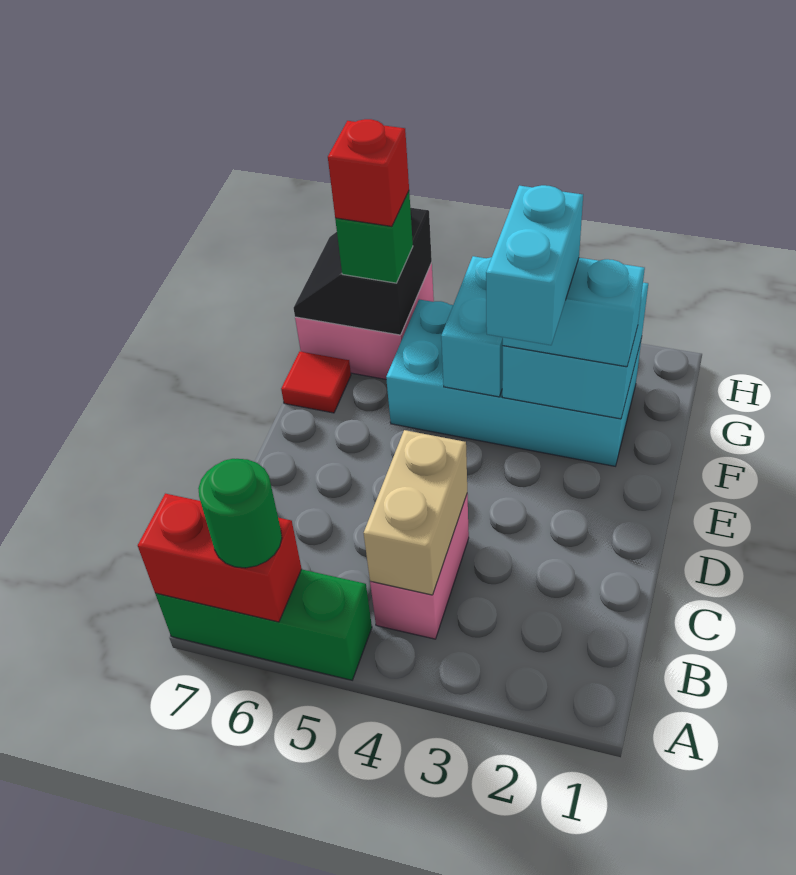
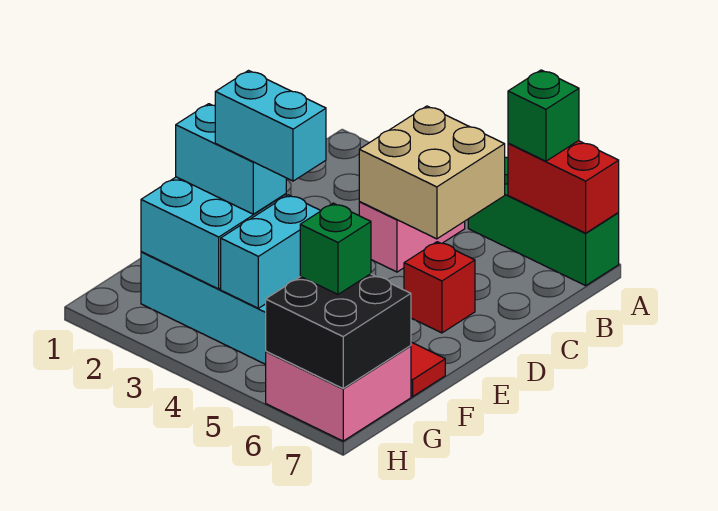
green 1x1 round brick [198,459,282,568] -> green 1x1 brick [508,70,579,161]
tan 1x2 brick [364,430,467,595] -> tan 2x2 brick [359,106,505,239]
cyan 1x2 brick [486,185,583,345] -> cyan 1x2 brick turned to [215,71,326,181]
black 2x2 slope [294,208,432,335] -> black 2x2 brick [266,274,411,388]
red 1x1 brick [328,119,409,226] -> red 1x1 brick moved to [404,242,475,333]

